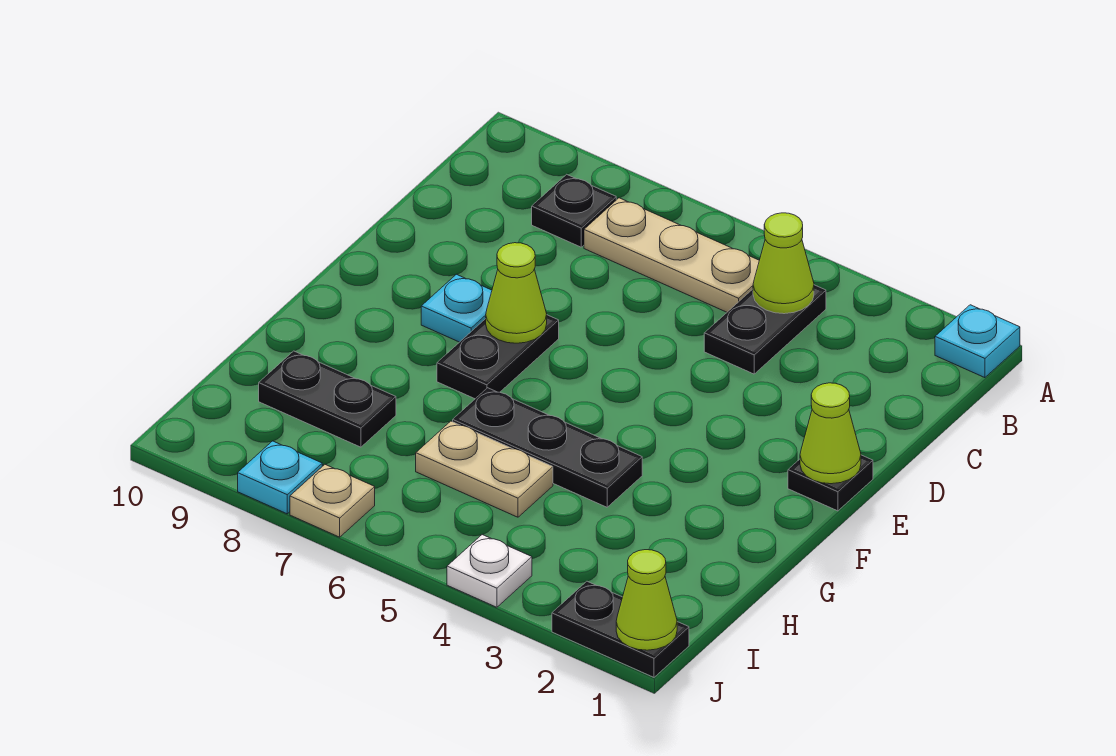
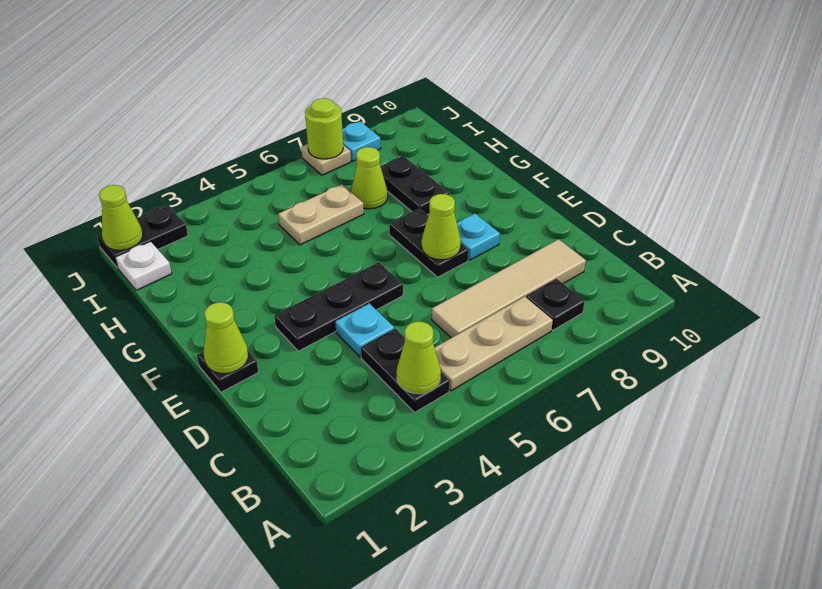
cyan 1x1 plate [935,305,1020,378] -> cyan 1x1 plate moved to [335,303,394,357]
none -> tan 1x4 tile [432,239,586,338]
black 1x3 plate [453,388,642,507] -> black 1x3 plate moved to [274,262,403,351]
none -> lime 1x1 cone [351,147,388,209]
black 1x2 plate [259,351,396,447] -> black 1x2 plate turned to [381,156,449,215]
white 1x1 plate [447,535,532,607] -> white 1x1 plate moved to [115,241,172,290]
none -> lime 1x1 round brick [305,98,343,159]

